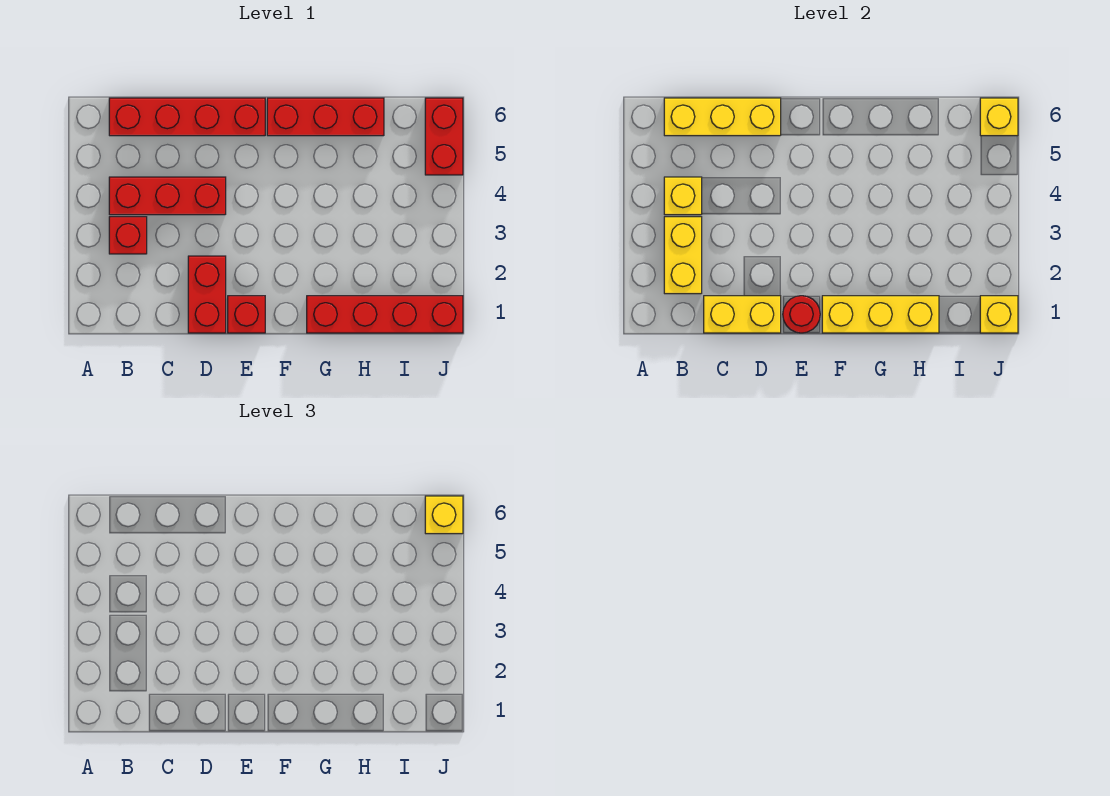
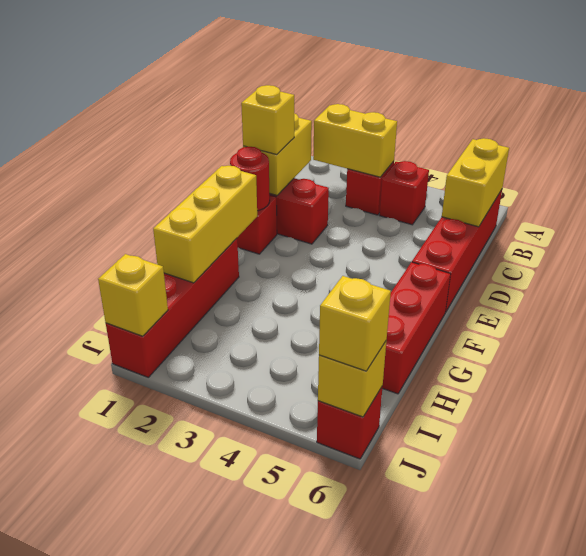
red 1x3 brick [109,177,226,215] -> red 1x1 brick [380,161,429,225]
yellow 1x1 brick [664,177,702,215] -> yellow 1x1 brick moved to [241,85,294,154]
yellow 1x3 brick [664,98,781,136] -> yellow 1x2 brick [442,138,509,227]
red 1x2 brick [425,98,463,175] -> red 1x1 brick [317,386,383,459]

